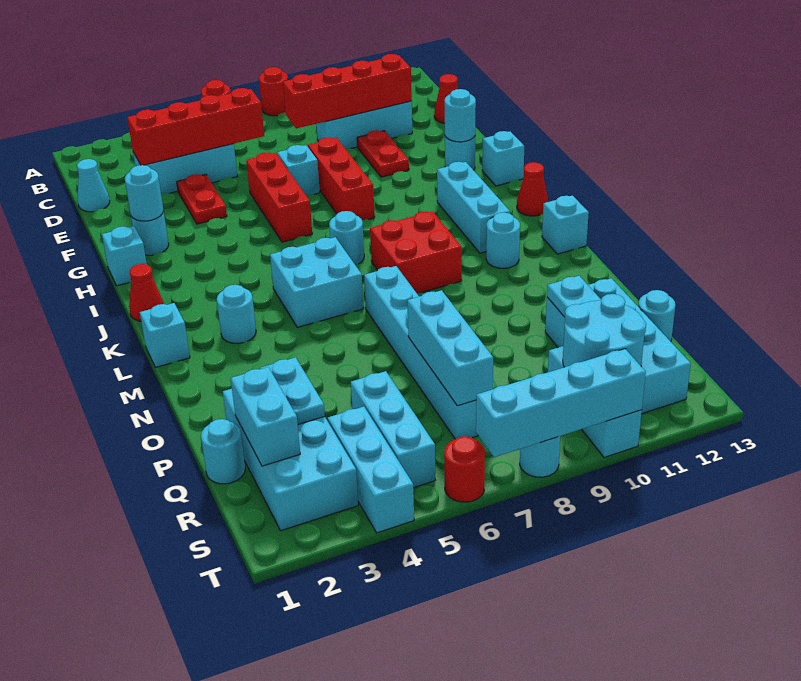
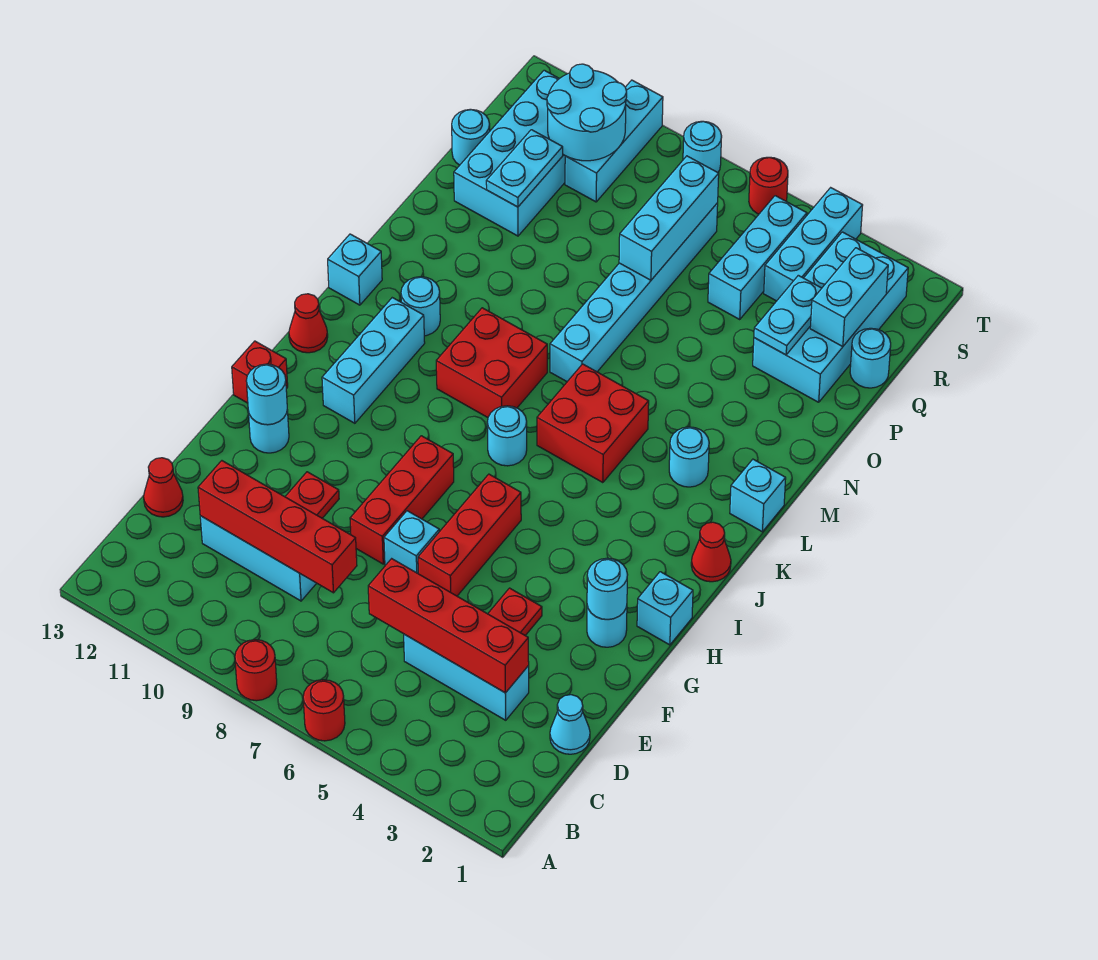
cyan 1x1 brick [482,131,524,186] -> red 1x1 brick [232,341,288,403]
cyan 2x2 brick [270,237,364,327] -> red 2x2 brick [537,364,649,483]
cyan 1x4 brick [476,349,646,457] -> none

